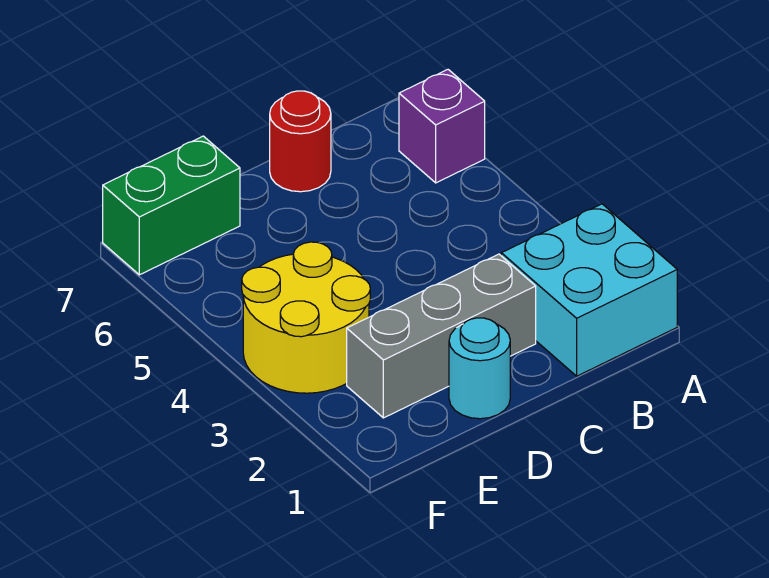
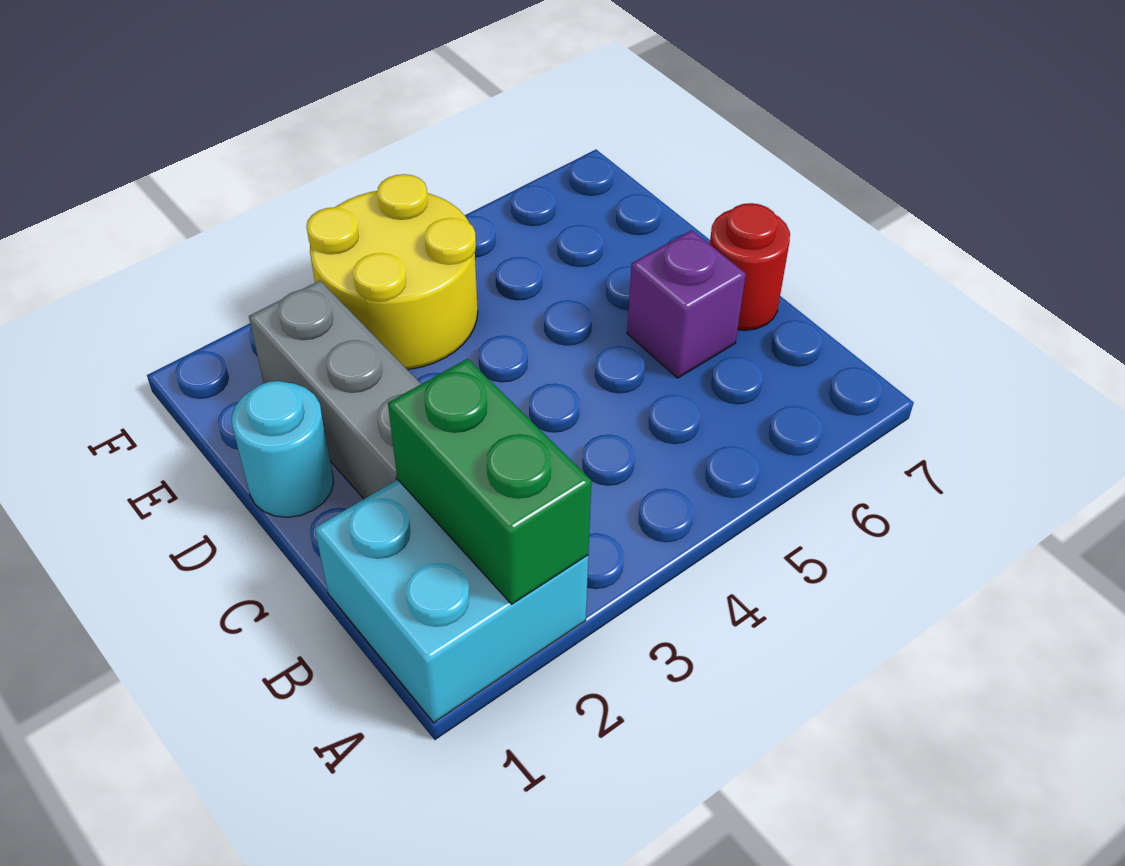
purple 1x1 brick [399,70,485,183] -> purple 1x1 brick moved to [627,230,746,378]
green 1x2 brick [103,136,240,275] -> green 1x2 brick moved to [388,359,591,604]

